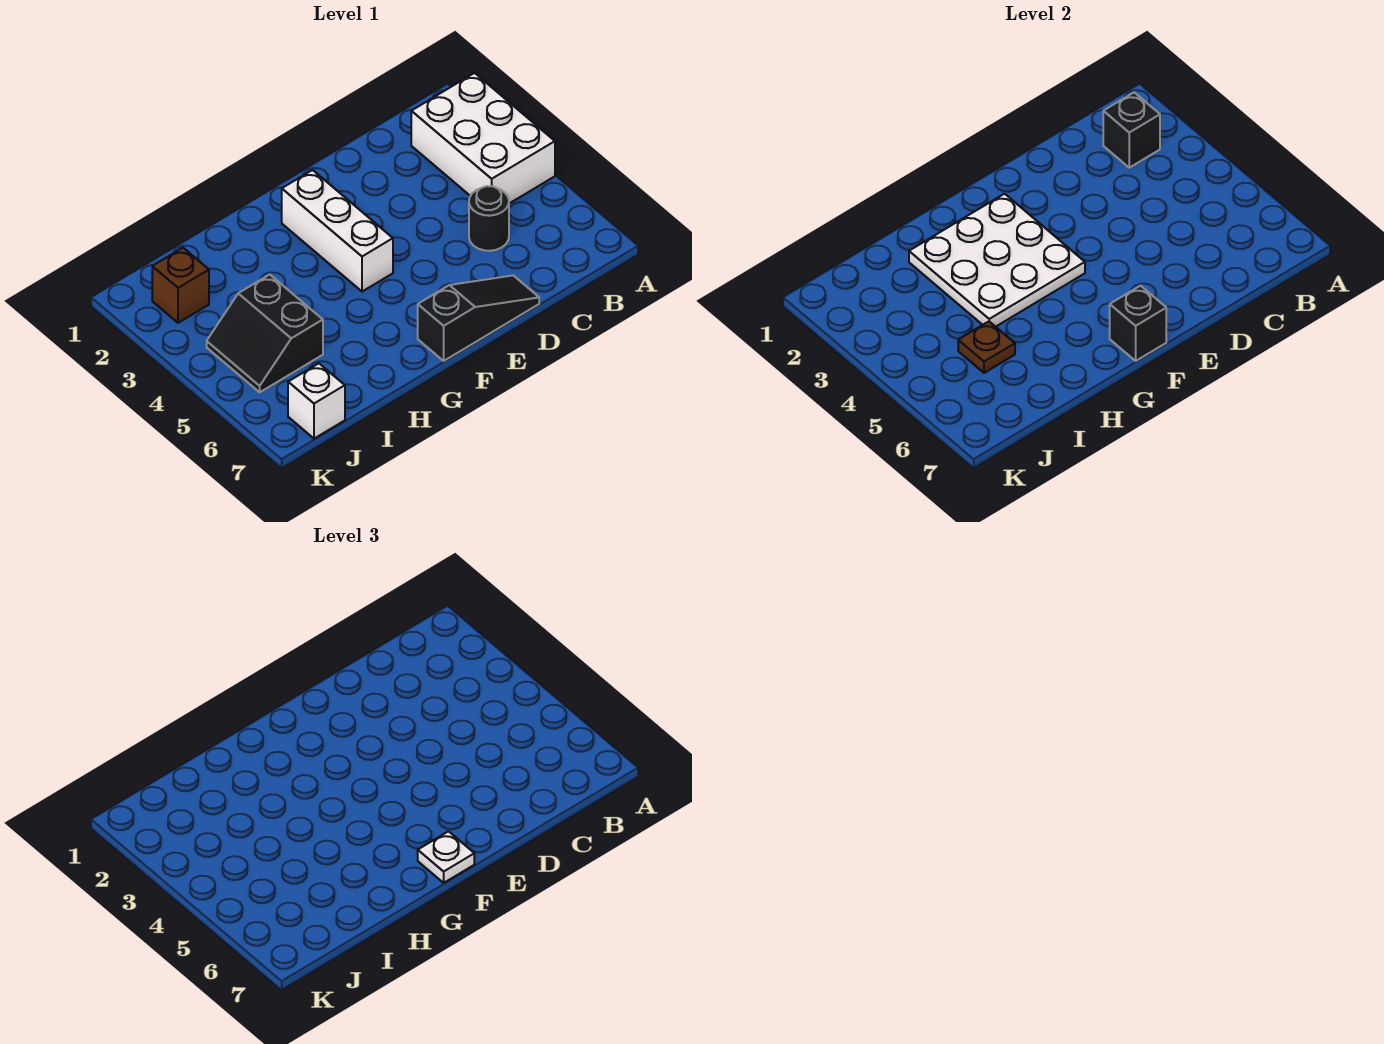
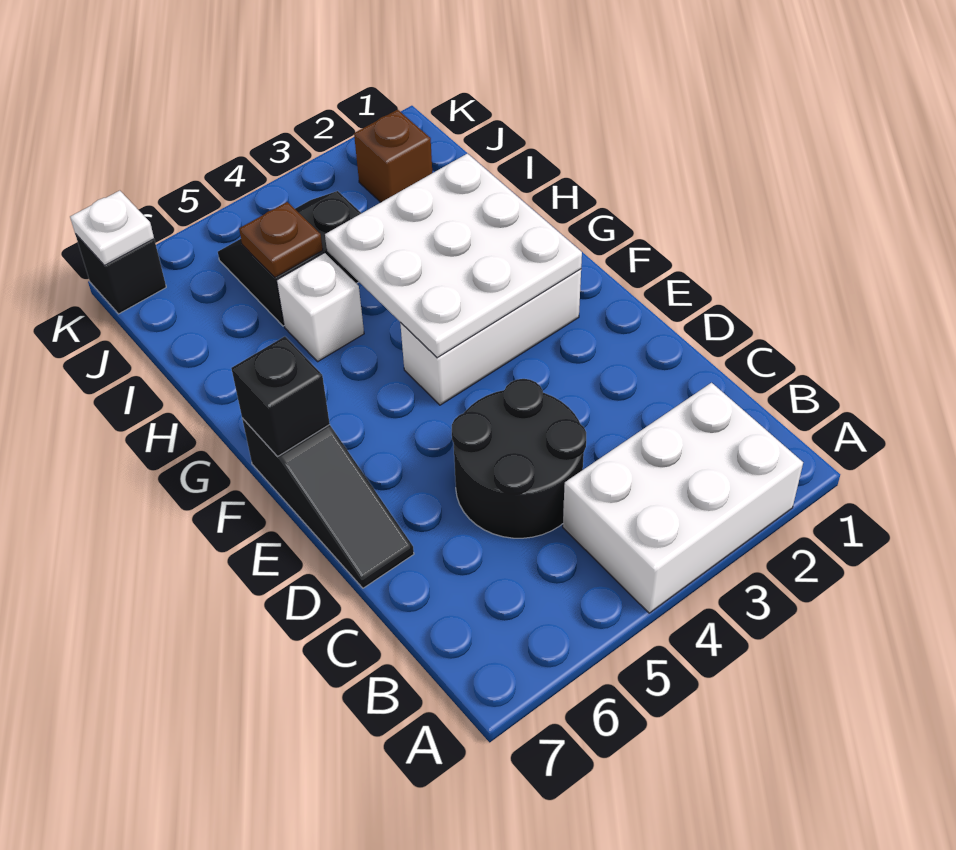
black 1x1 brick [1103,92,1160,168] -> black 1x1 brick moved to [75,234,166,314]
black 1x1 round brick [469,186,509,251] -> black 2x2 round brick [452,379,586,538]
white 1x1 plate [418,831,474,883] -> white 1x1 plate moved to [70,191,154,265]
white 1x1 brick [288,363,345,439] -> white 1x1 brick moved to [277,253,364,361]

